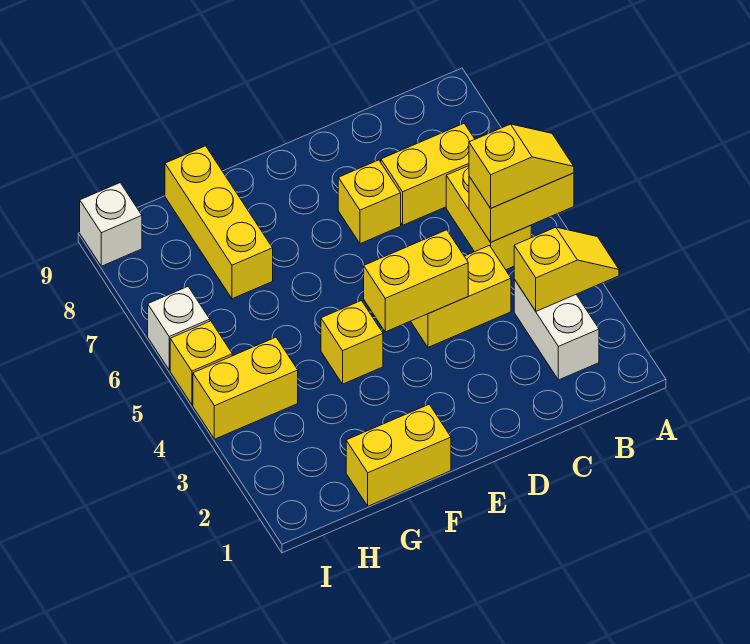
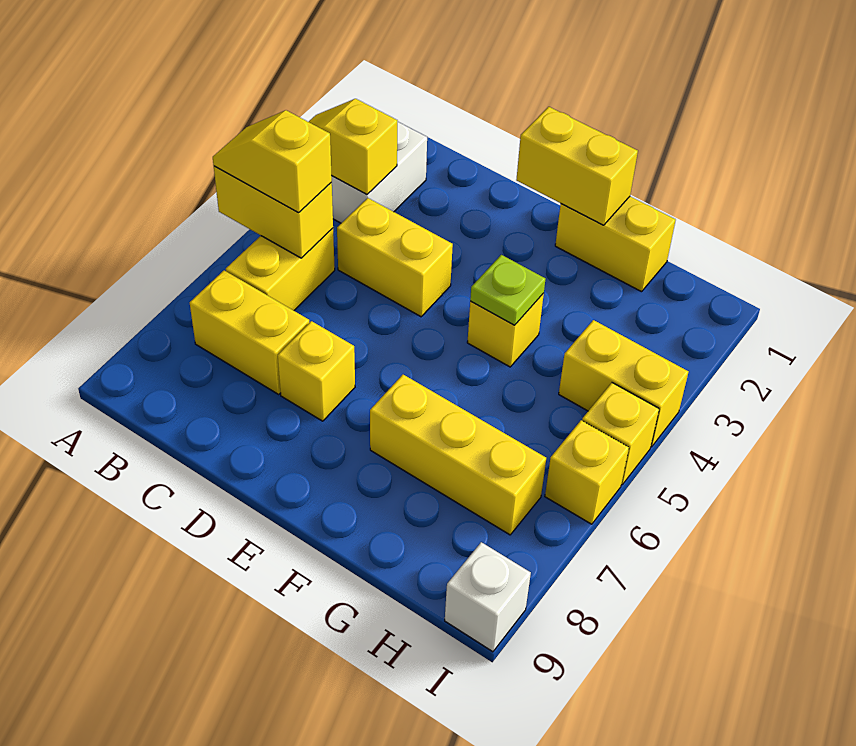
yellow 1x2 brick [364,230,468,332] -> yellow 1x2 brick moved to [516,107,638,225]
none -> lime 1x1 plate [470,255,545,325]
yellow 1x3 brick [165,146,273,299] -> yellow 1x3 brick turned to [370,375,546,535]
white 1x1 brick [148,287,210,370] -> yellow 1x1 brick [545,420,629,524]

